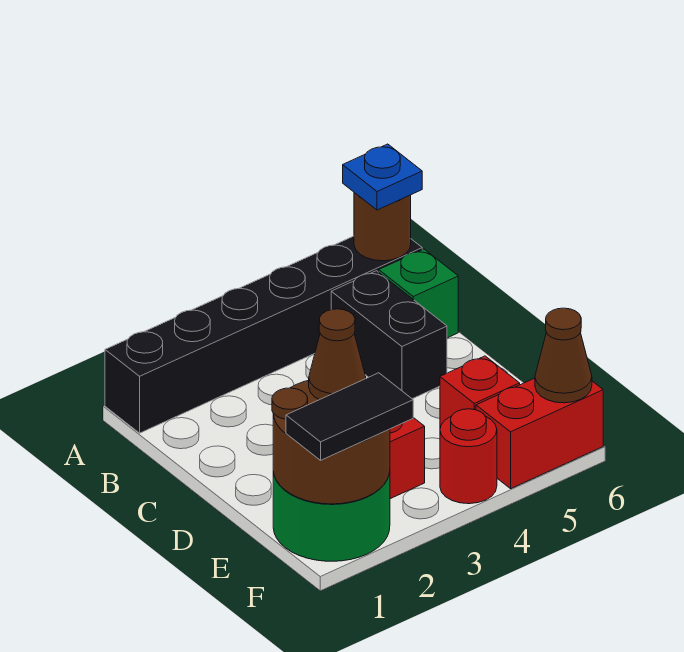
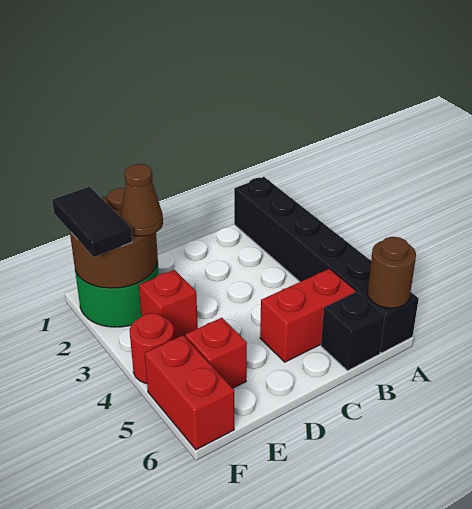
blue 1x1 plate [343,144,422,210] -> none
black 1x2 brick [331,271,447,399] -> red 1x2 brick [260,269,356,362]
green 1x1 brick [379,249,458,338] -> black 1x1 brick [321,292,385,371]
brown 1x1 cone [535,308,592,403] -> none

